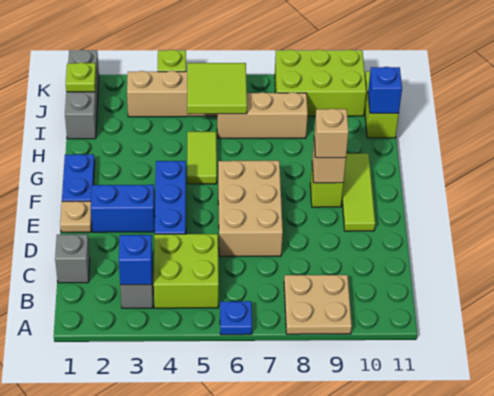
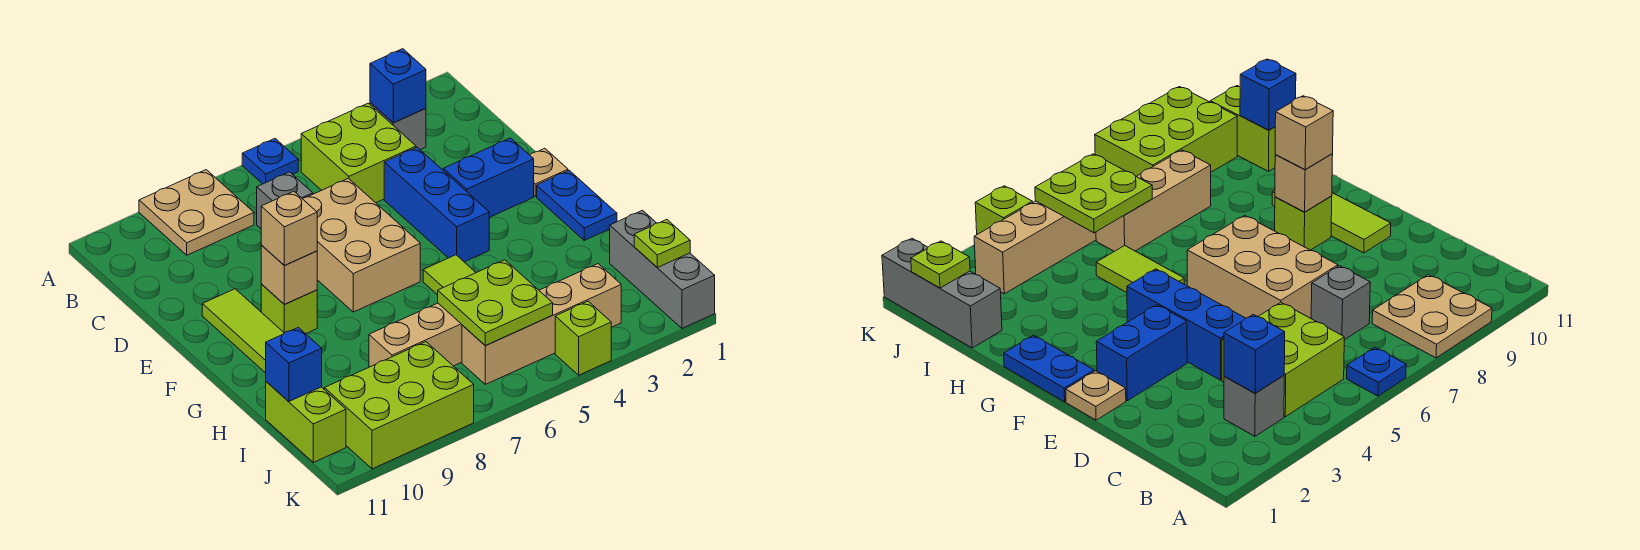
grey 1x1 brick [55,234,90,283] -> grey 1x1 brick moved to [257,172,313,229]
lime 2x2 tile [187,63,247,114] -> lime 2x2 plate [438,260,553,345]

